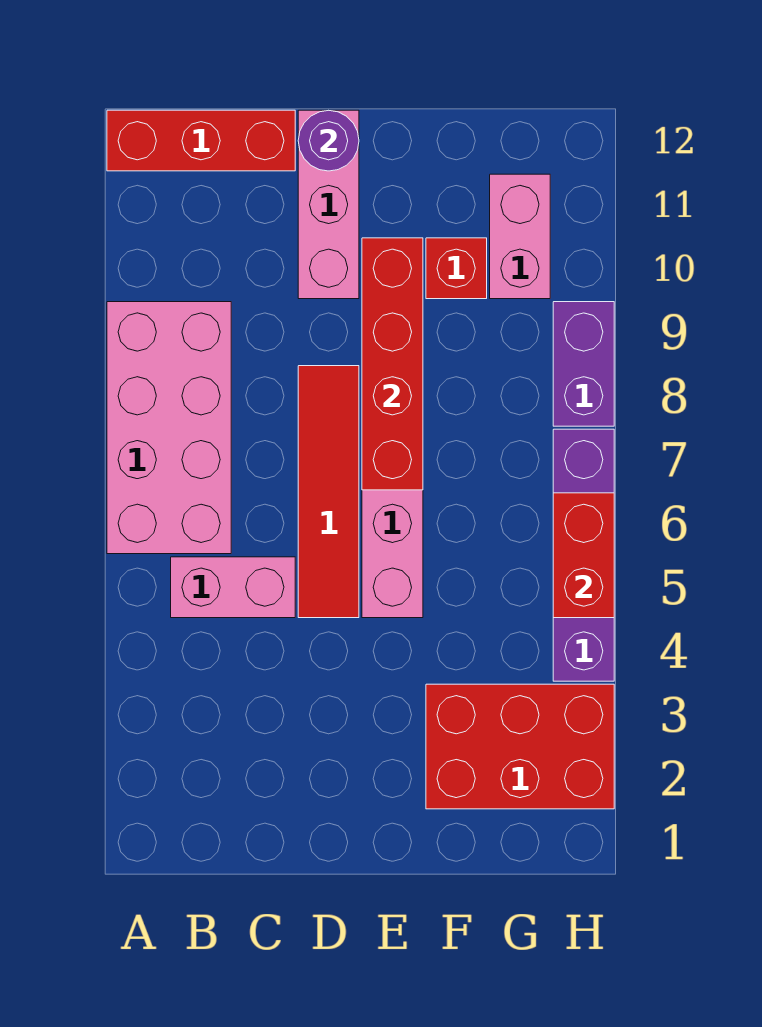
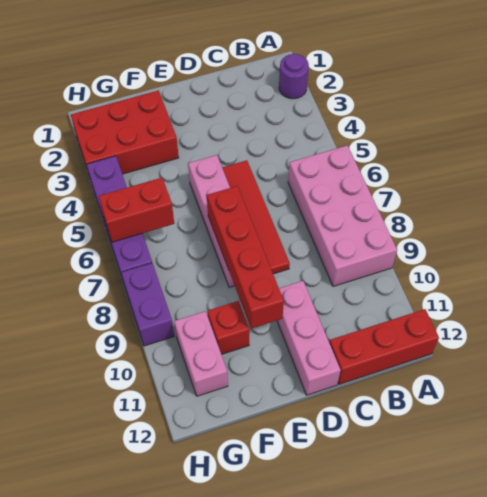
pink 1x2 brick [171,557,295,618] -> none
purple 1x1 round brick [298,110,359,171] -> purple 1x1 round brick moved to [279,54,309,99]
red 1x2 brick [553,493,614,618] -> red 1x2 brick turned to [99,178,174,242]

